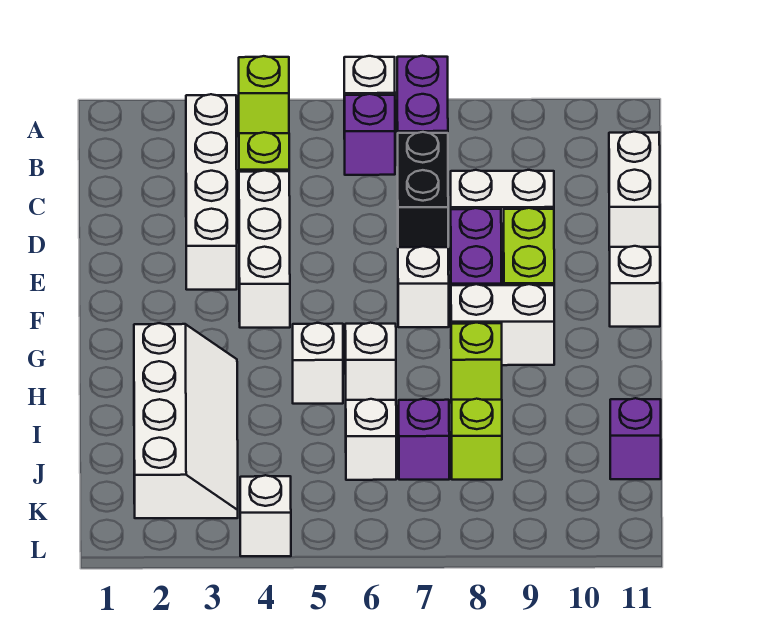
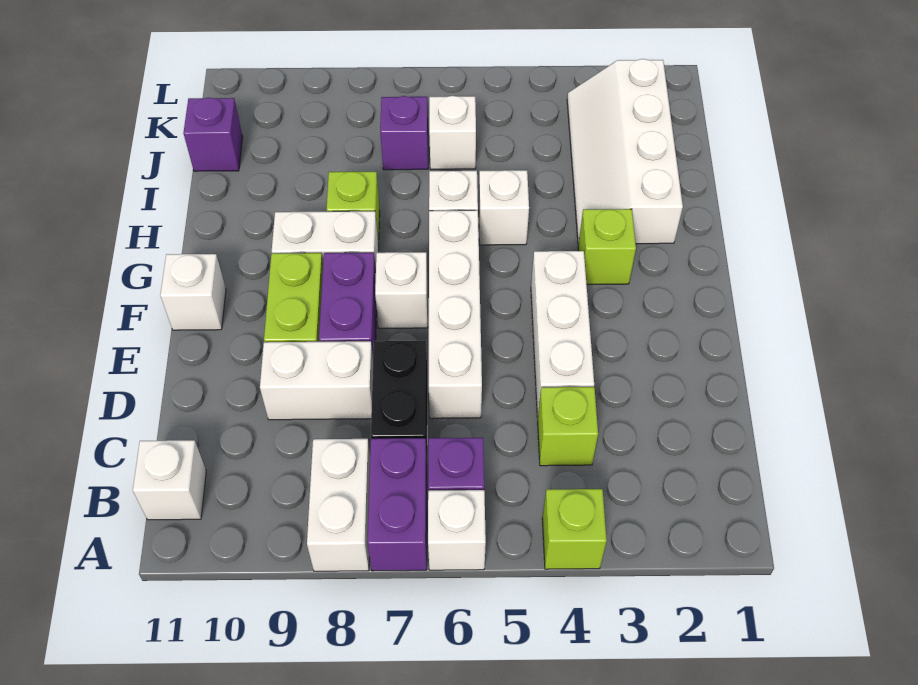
white 1x4 brick [186,94,237,290] -> white 1x4 brick moved to [429,210,482,418]
white 1x2 brick [609,132,660,250] -> white 1x2 brick moved to [307,439,370,571]
lime 1x1 brick [452,399,502,480] -> lime 1x1 brick moved to [578,209,636,285]
white 1x1 brick [240,475,291,556] -> white 1x1 brick moved to [133,440,206,520]

